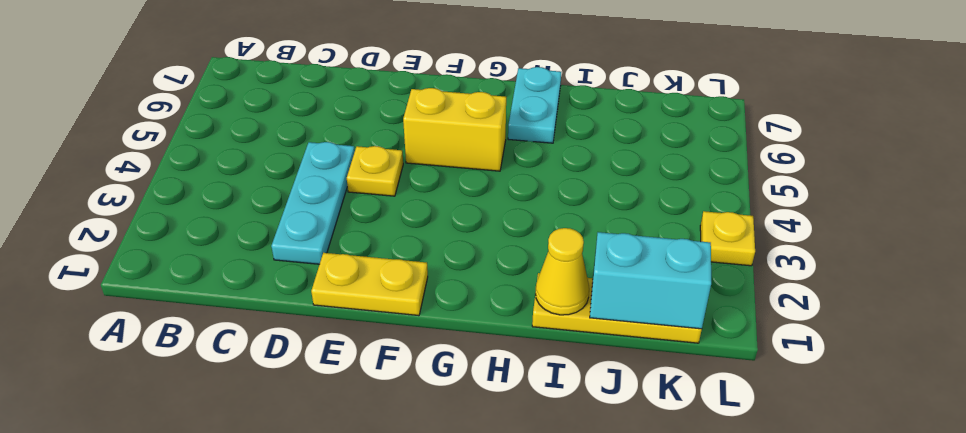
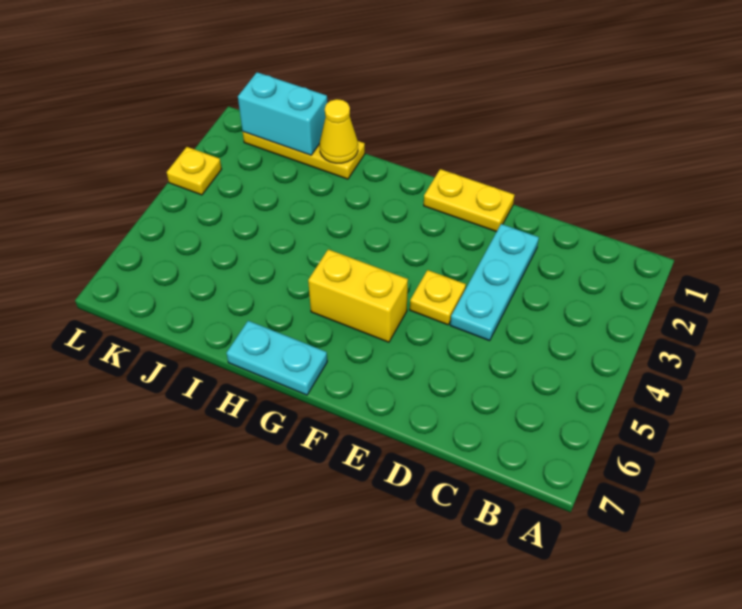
cyan 1x2 plate [508,67,561,143] -> cyan 1x2 plate turned to [227,321,327,395]

